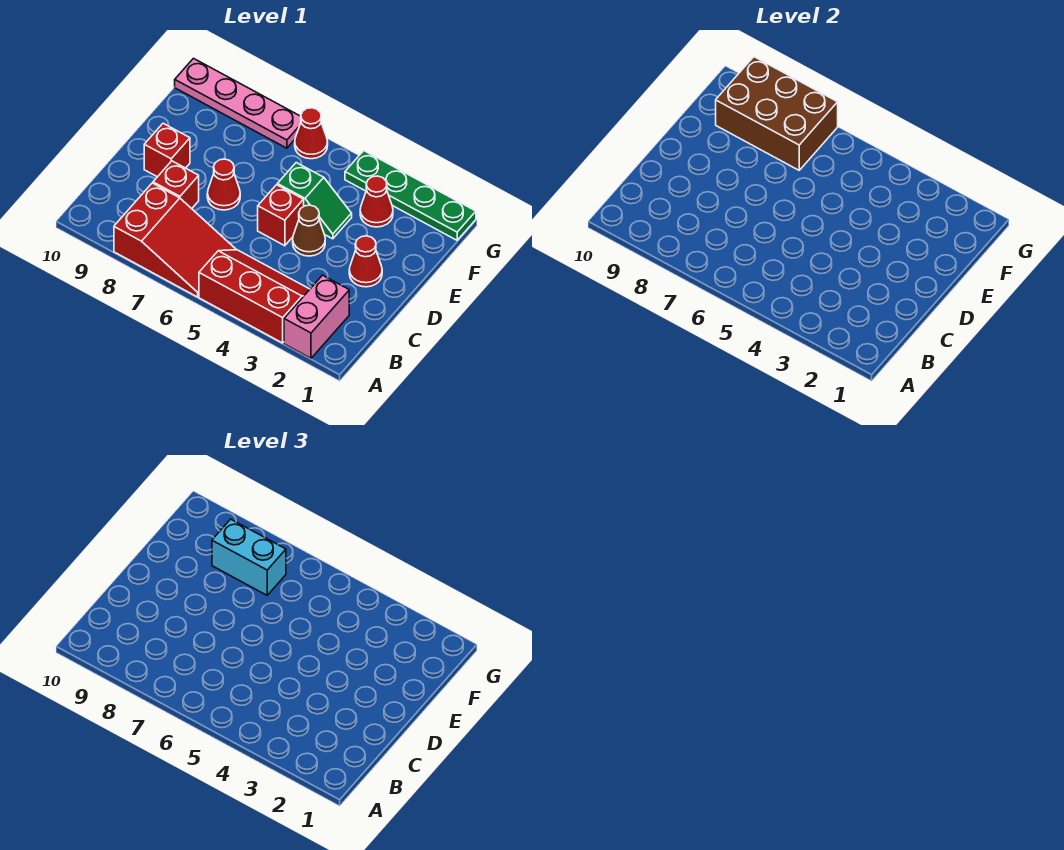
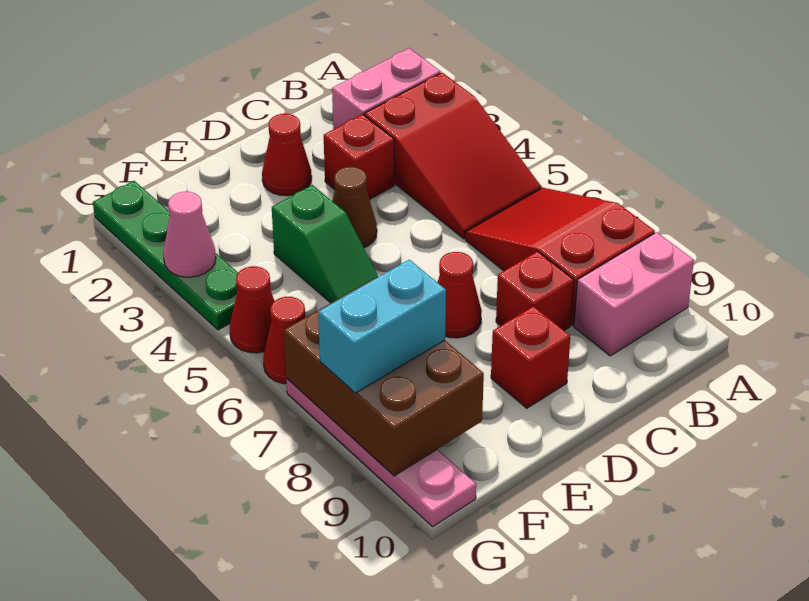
red 2x3 slope [199,250,310,343] -> red 2x3 slope turned to [365,73,541,239]
none -> pink 1x2 brick [574,232,694,356]
red 1x1 brick [258,185,304,246] -> red 1x1 brick moved to [324,114,394,199]
green 1x2 slope [277,163,352,239] -> green 1x2 slope turned to [272,185,378,303]
red 1x1 cone [360,176,393,227] -> red 1x1 cone moved to [230,266,274,353]
cyan 1x2 brick [212,519,286,595] -> cyan 1x2 brick turned to [318,260,446,393]
none -> pink 1x1 cone [163,192,216,277]

